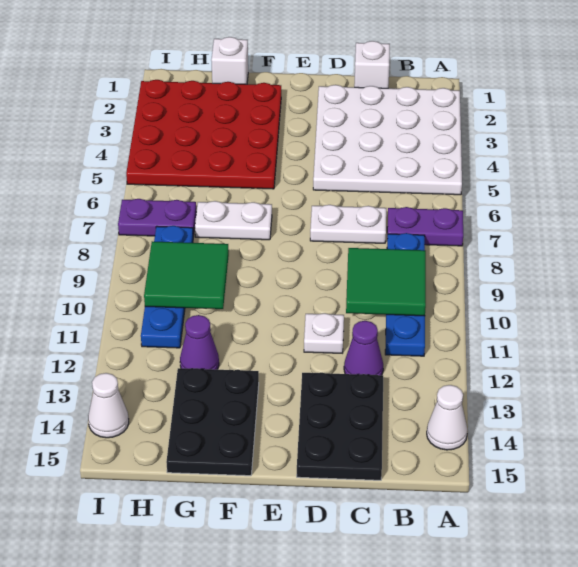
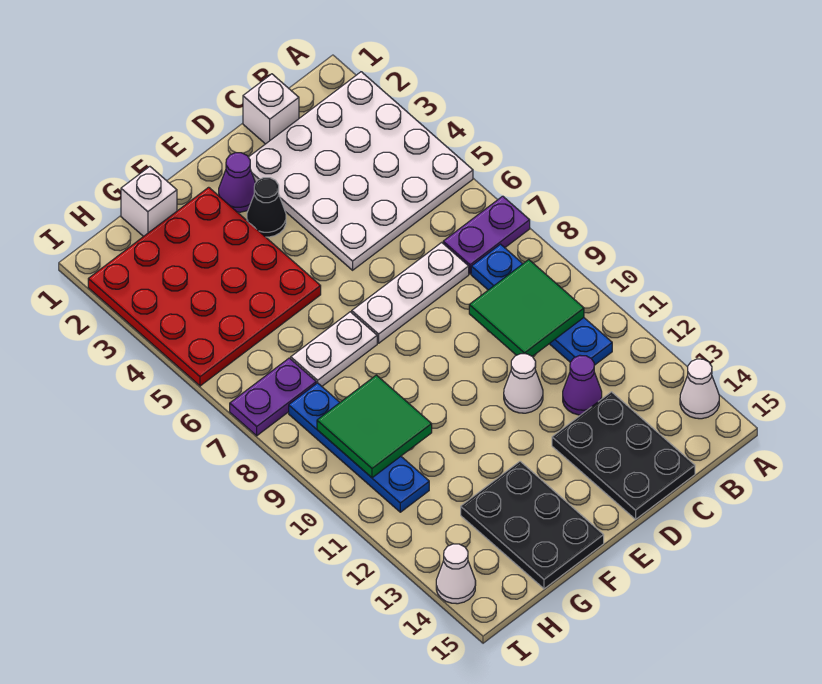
white 1x2 plate [310,205,386,243] -> white 1x3 plate [352,242,469,343]
white 1x1 plate [304,313,344,353] -> white 1x1 cone [504,354,543,413]
none -> black 1x1 cone [247,178,286,237]
purple 1x1 cone [180,315,219,370] -> purple 1x1 cone moved to [219,153,255,212]

